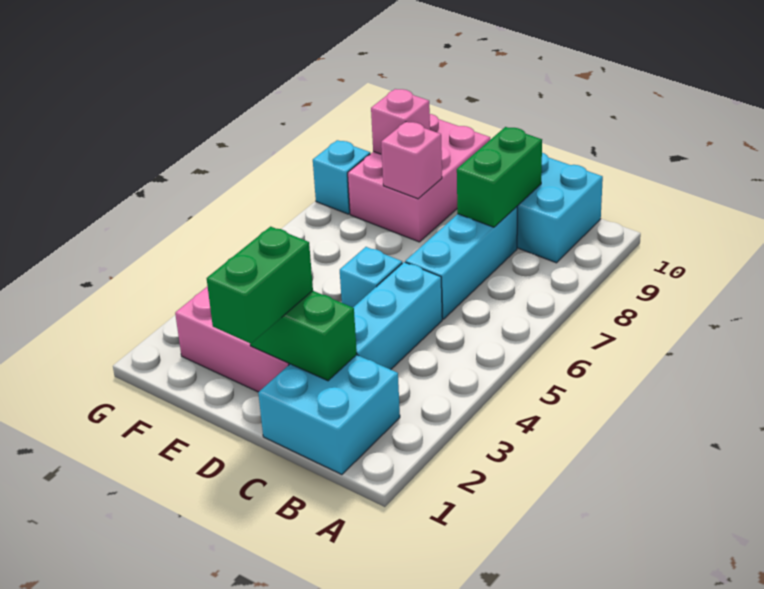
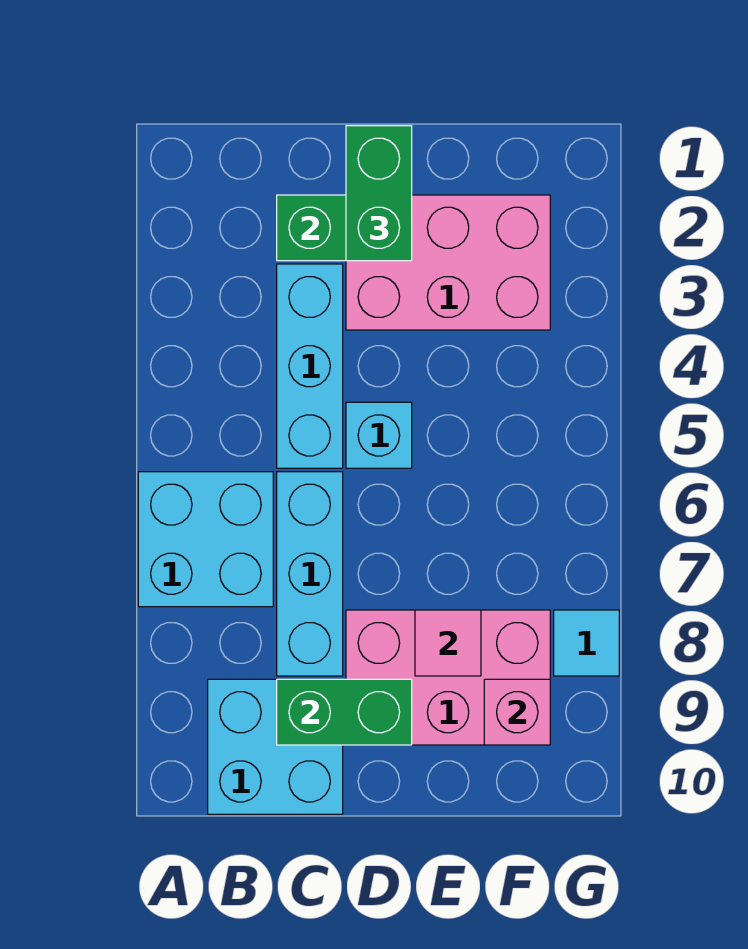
cyan 2x2 brick [258,355,400,475] -> cyan 2x2 brick moved to [138,472,273,607]
green 1x2 brick [457,127,542,227] -> green 1x2 brick turned to [277,679,412,745]
pink 2x3 brick [348,114,490,242] -> pink 2x3 brick turned to [346,610,550,745]
pink 1x1 brick [381,122,442,199] -> pink 1x1 tile [415,610,481,676]
cyan 1x1 brick [313,140,370,214] -> cyan 1x1 tile [554,610,619,676]

